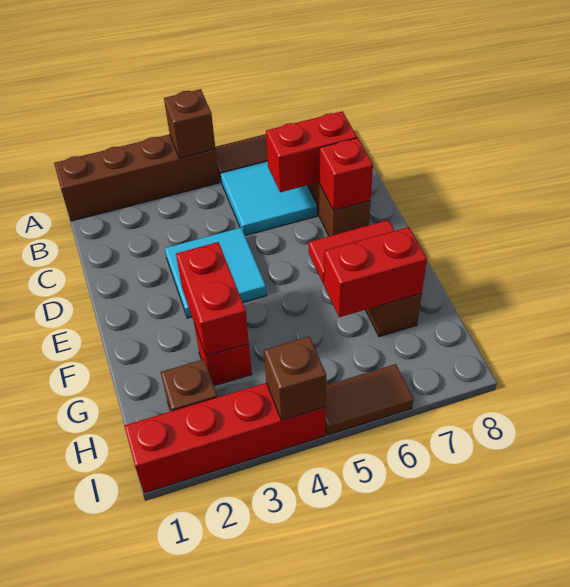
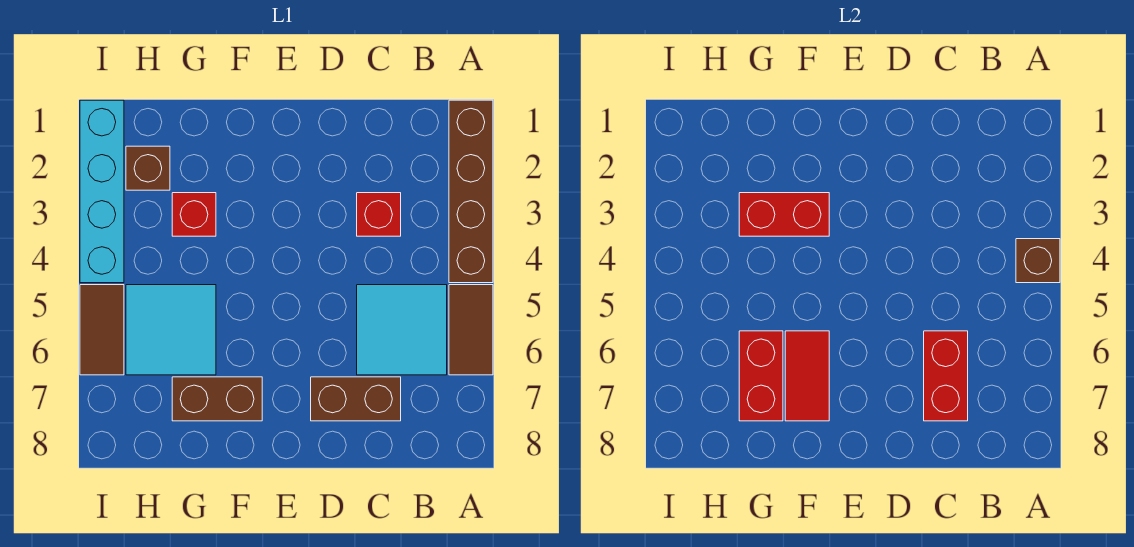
cyan 2x2 tile [165,228,267,318] -> cyan 2x2 tile moved to [126,285,216,375]
red 1x1 brick [320,138,373,210] -> red 1x1 brick moved to [357,193,401,236]
red 1x4 brick [124,383,326,493] -> cyan 1x4 brick [80,100,124,283]
brown 1x1 brick [264,336,326,420] -> none

